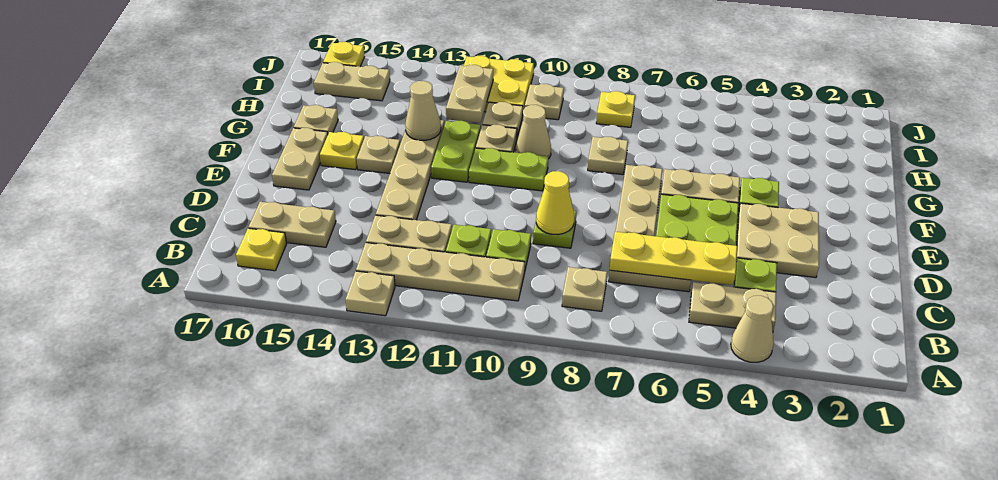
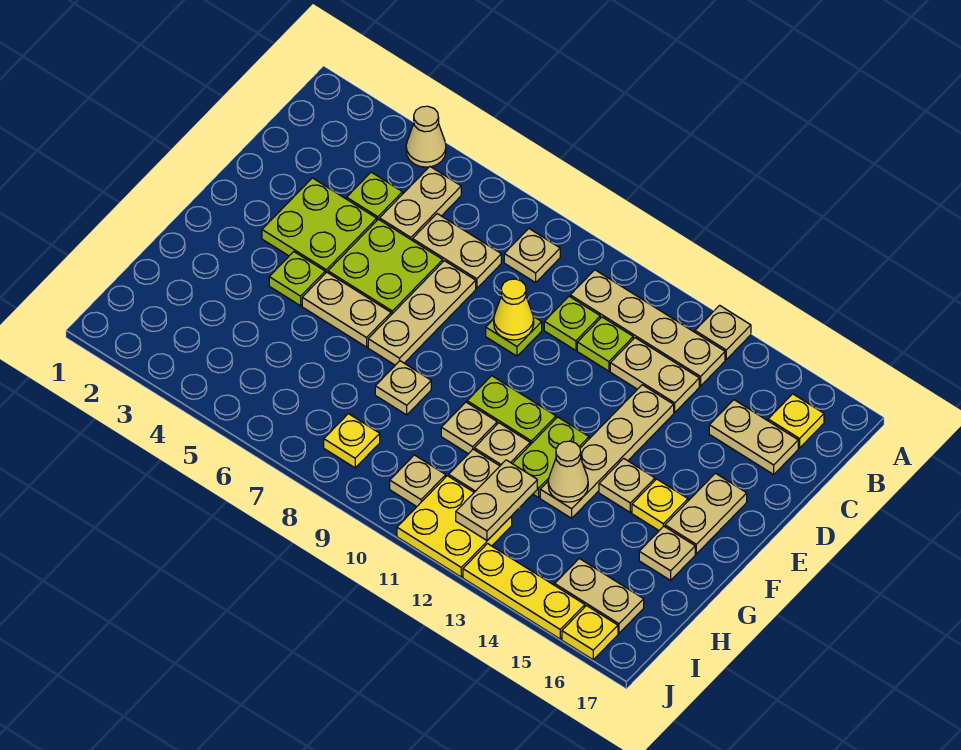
tan 1x2 plate [689,282,776,331] -> tan 1x2 plate turned to [380,167,461,240]
yellow 1x3 plate [610,232,737,285] -> yellow 1x3 plate moved to [463,544,585,639]
tan 2x2 plate [736,203,819,278] -> lime 2x2 plate [262,178,377,273]
tan 1x1 cone [516,105,551,159] -> tan 1x1 plate [441,402,497,454]

